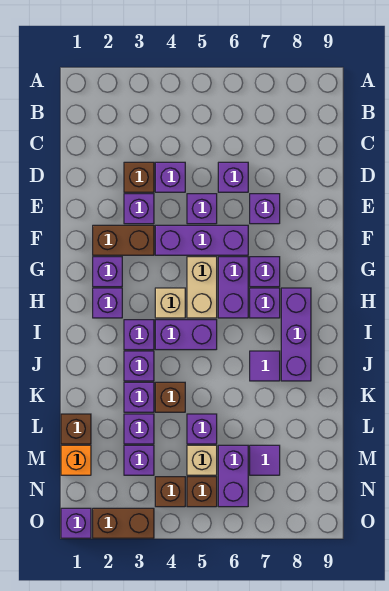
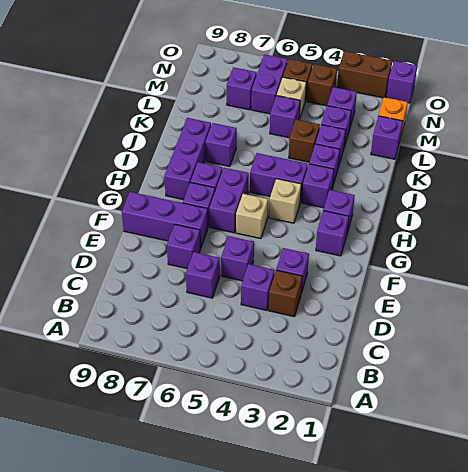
brown 1x2 brick [93,225,154,255] -> none
purple 1x3 brick [155,225,248,255] -> purple 1x3 brick moved to [122,192,208,247]
tan 1x2 brick [187,257,217,318] -> tan 1x1 brick [236,194,268,239]
purple 1x1 tile [250,351,280,381] -> purple 1x1 brick [205,123,237,167]
brown 1x1 brick [61,414,91,444] -> purple 1x1 brick [371,116,403,159]
purple 1x1 tile [250,445,280,475] -> purple 1x1 brick [227,67,257,110]

